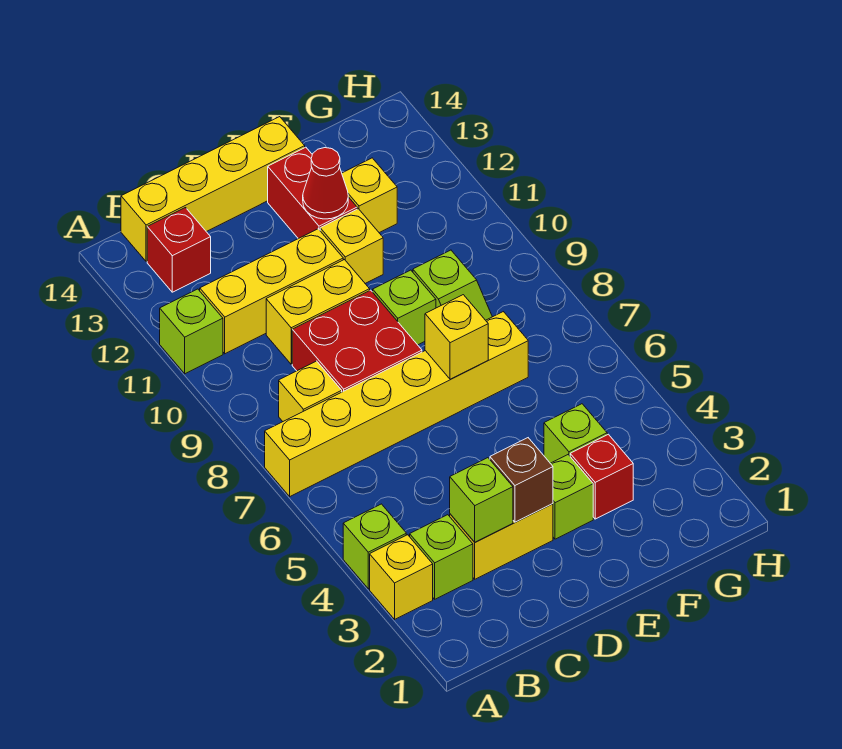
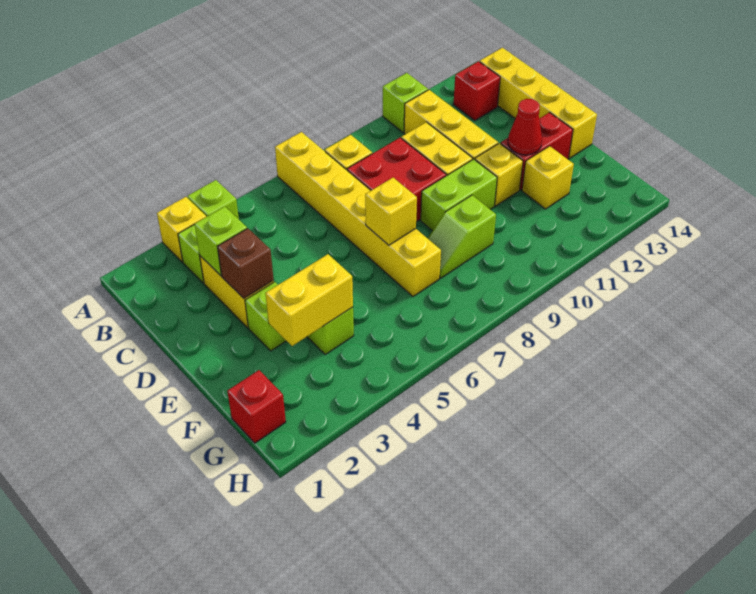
lime 1x1 brick [373,270,436,345] -> lime 1x2 brick [421,159,497,231]
red 1x1 brick [570,434,633,519] -> red 1x1 brick moved to [227,370,286,443]
none -> yellow 1x2 brick [265,254,353,346]

